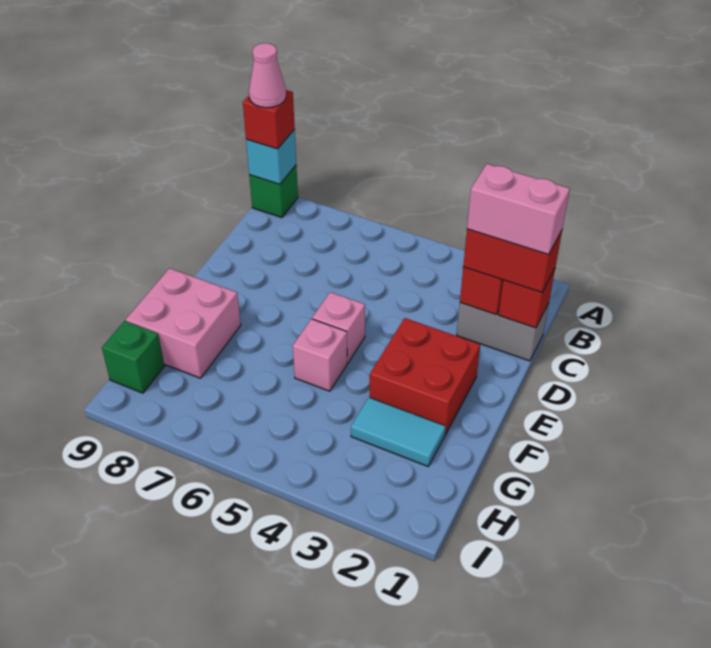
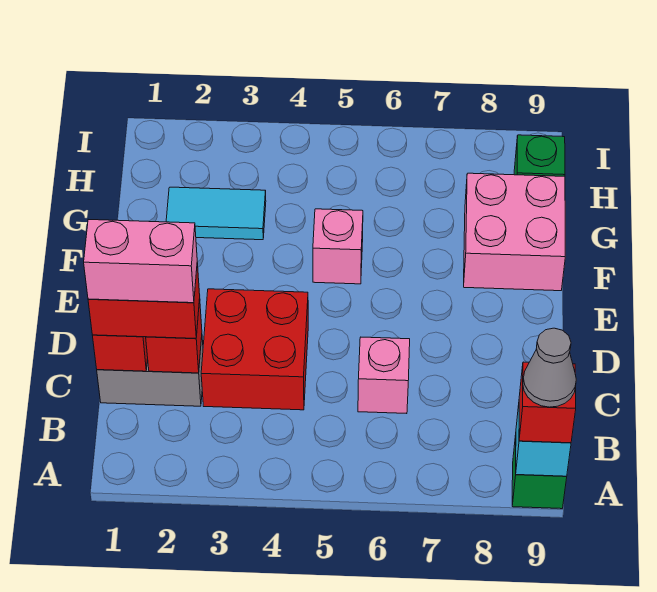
pink 1x1 cone [249,43,286,108] -> grey 1x1 cone [523,328,576,407]
red 2x2 brick [369,318,480,435] -> red 2x2 brick moved to [201,289,308,410]
pink 1x1 brick [312,292,365,363] -> pink 1x1 brick moved to [358,337,410,414]

